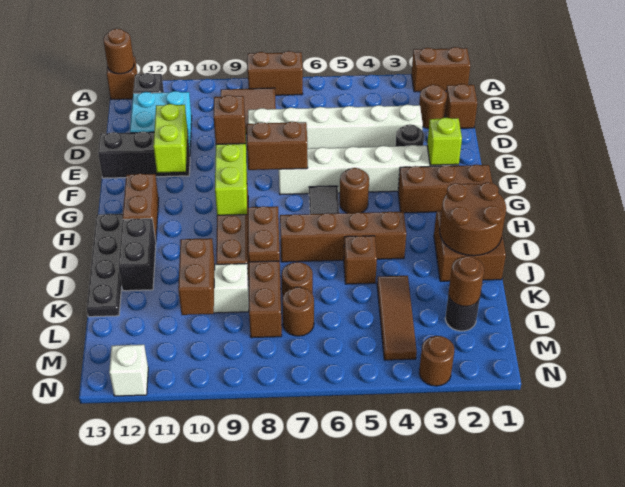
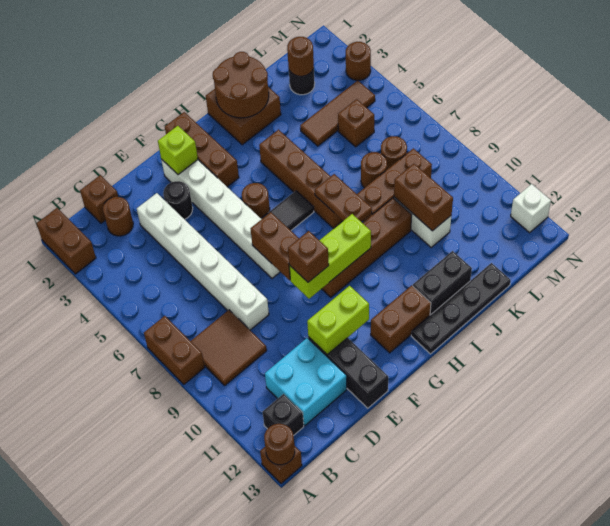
brown 1x2 plate [248,206,280,262] -> brown 1x2 plate turned to [315,174,372,222]
brown 1x1 brick [344,236,377,284] -> brown 1x1 brick moved to [338,99,374,147]
brown 1x2 brick [178,238,215,315] -> brown 1x2 brick turned to [394,164,453,231]

